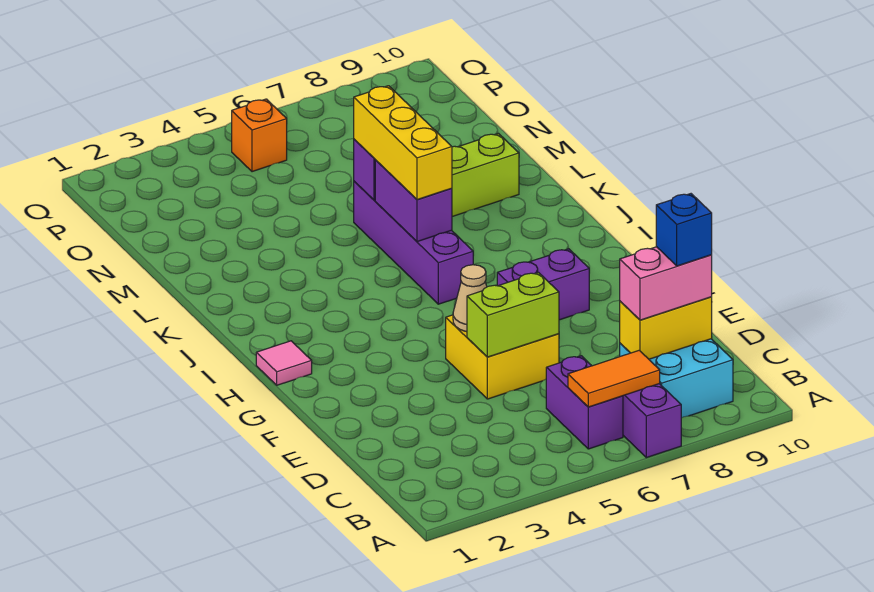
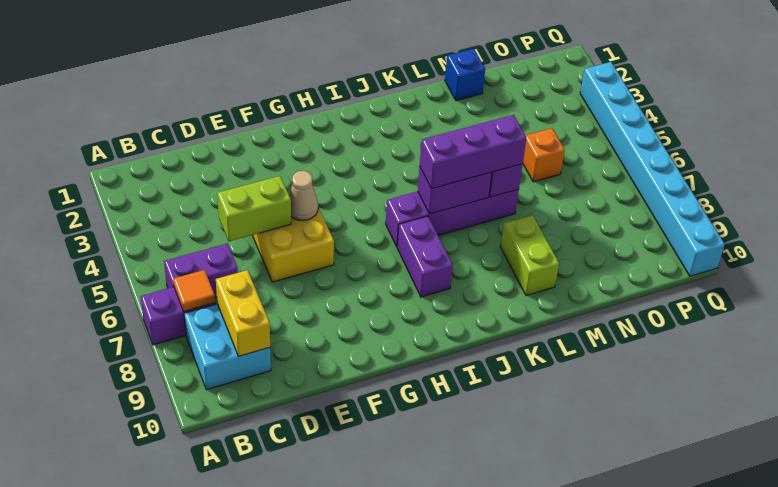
orange 1x2 tile [568,350,660,407] -> orange 1x1 tile [173,270,215,312]
pink 1x2 brick [620,247,712,320] -> none
blue 1x1 brick [656,194,712,266] -> blue 1x1 brick moved to [445,49,485,101]
lime 1x2 brick [467,272,559,357] -> lime 1x2 brick turned to [217,176,291,241]
purple 1x2 brick [497,249,589,320] -> purple 1x2 brick moved to [397,216,453,297]
pink 1x1 tile [256,341,312,385] -> none
yellow 1x3 brick [354,86,452,200] -> purple 1x3 brick [420,115,526,189]
orange 1x1 brick [232,99,287,172] -> orange 1x1 brick moved to [523,128,565,182]
none -> cyan 1x8 brick [580,62,725,276]

